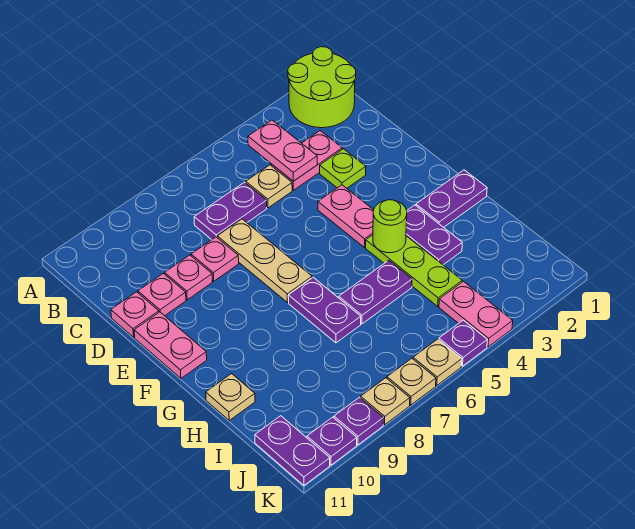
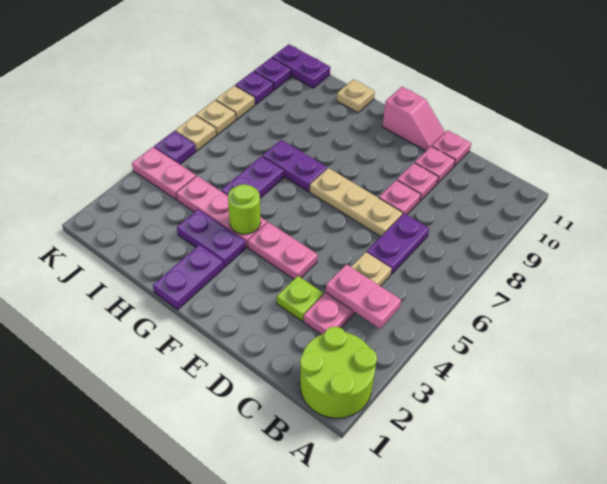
pink 1x2 plate [134,312,207,378] -> pink 1x2 slope [382,87,445,151]
lime 1x3 plate [366,235,462,306] -> pink 1x3 plate [176,176,267,247]

